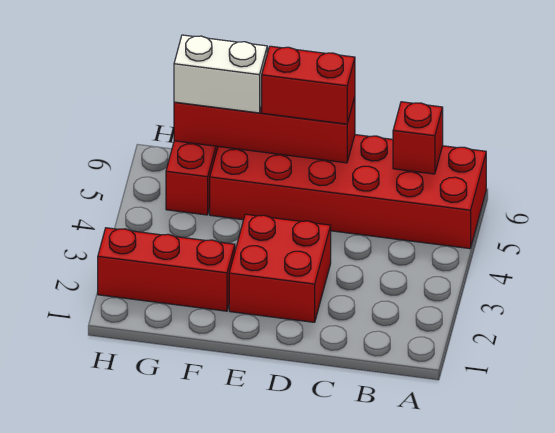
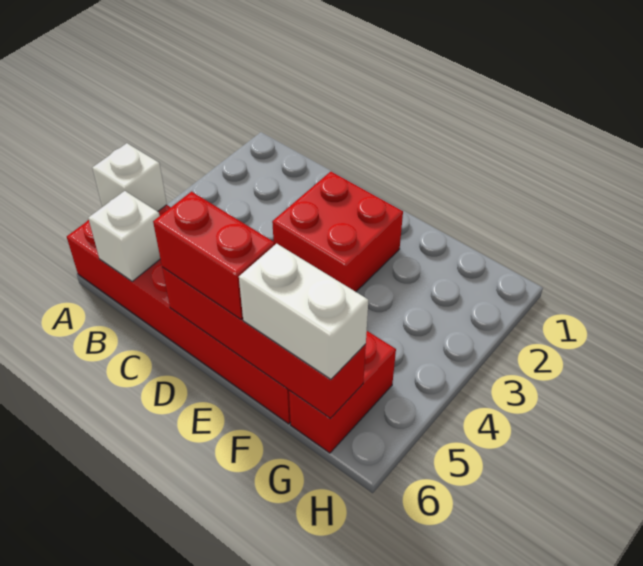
none -> white 1x1 brick [92,143,167,212]
red 1x1 brick [393,102,443,174] -> white 1x1 brick [88,191,160,282]
red 1x3 brick [98,228,235,311] -> none

